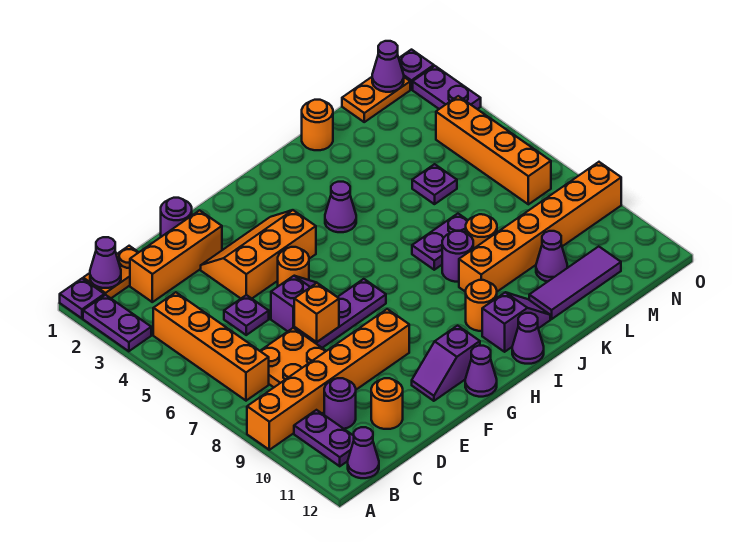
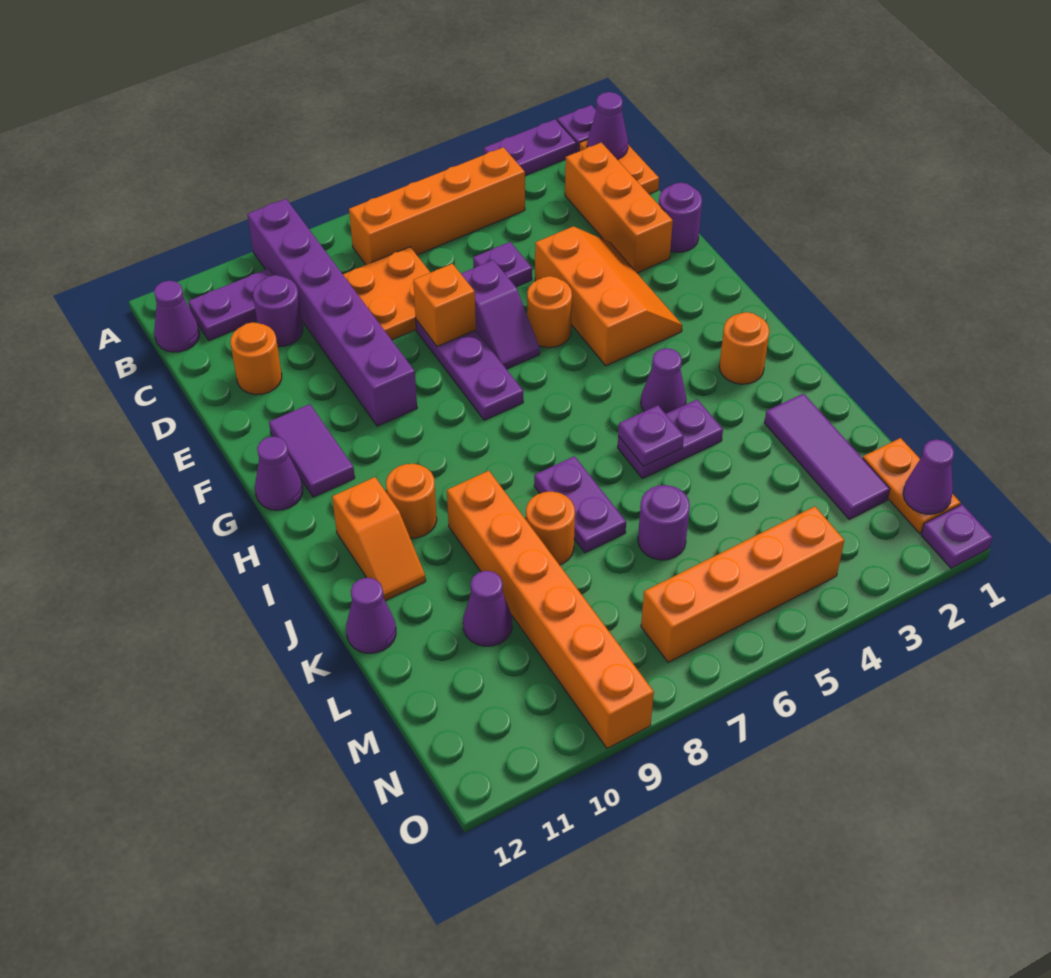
orange 1x6 brick [247,309,409,450] -> purple 1x6 brick [247,199,417,426]
purple 1x2 slope [412,326,480,401] -> purple 1x2 tile [269,404,355,497]
purple 1x2 slope [482,292,550,352] -> orange 1x2 slope [332,477,426,601]
purple 1x1 cone [512,313,544,364] -> purple 1x1 cone moved to [346,578,396,653]
purple 1x1 round brick [442,231,473,282] -> purple 1x1 round brick moved to [638,485,690,560]
orange 1x1 round brick [302,100,333,150] -> orange 1x1 round brick moved to [719,312,769,384]
purple 1x3 tile [529,246,621,319] -> purple 1x3 tile moved to [764,394,890,519]
purple 1x1 plate [412,164,457,204] -> purple 1x1 plate moved to [618,405,684,466]
purple 1x2 plate [413,66,481,109] -> purple 1x2 plate moved to [617,399,723,479]

